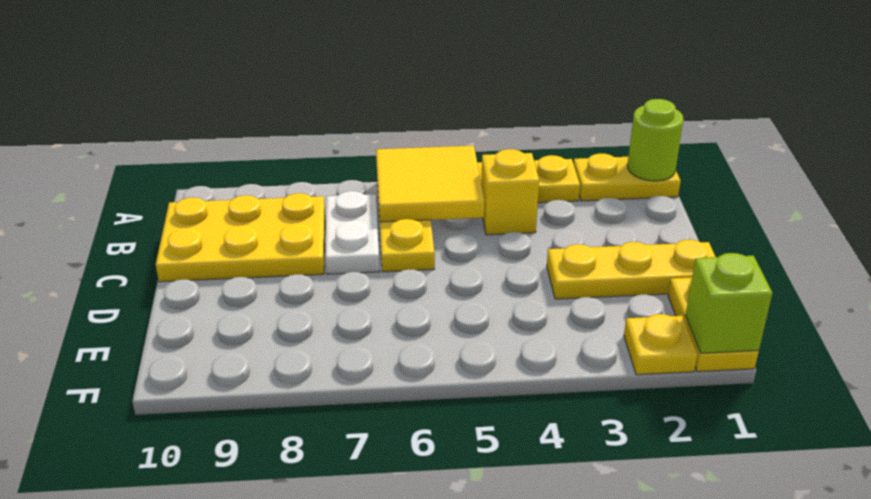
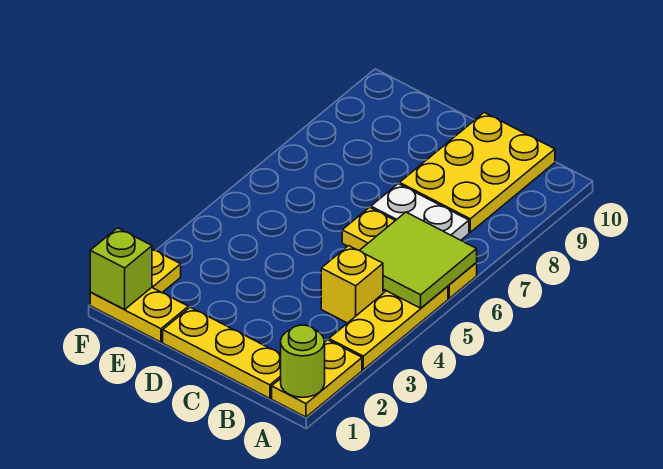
yellow 2x2 tile [376,146,485,222] -> lime 2x2 tile [359,212,477,308]
yellow 1x3 plate [547,240,716,299] -> yellow 1x3 plate turned to [163,307,281,398]

